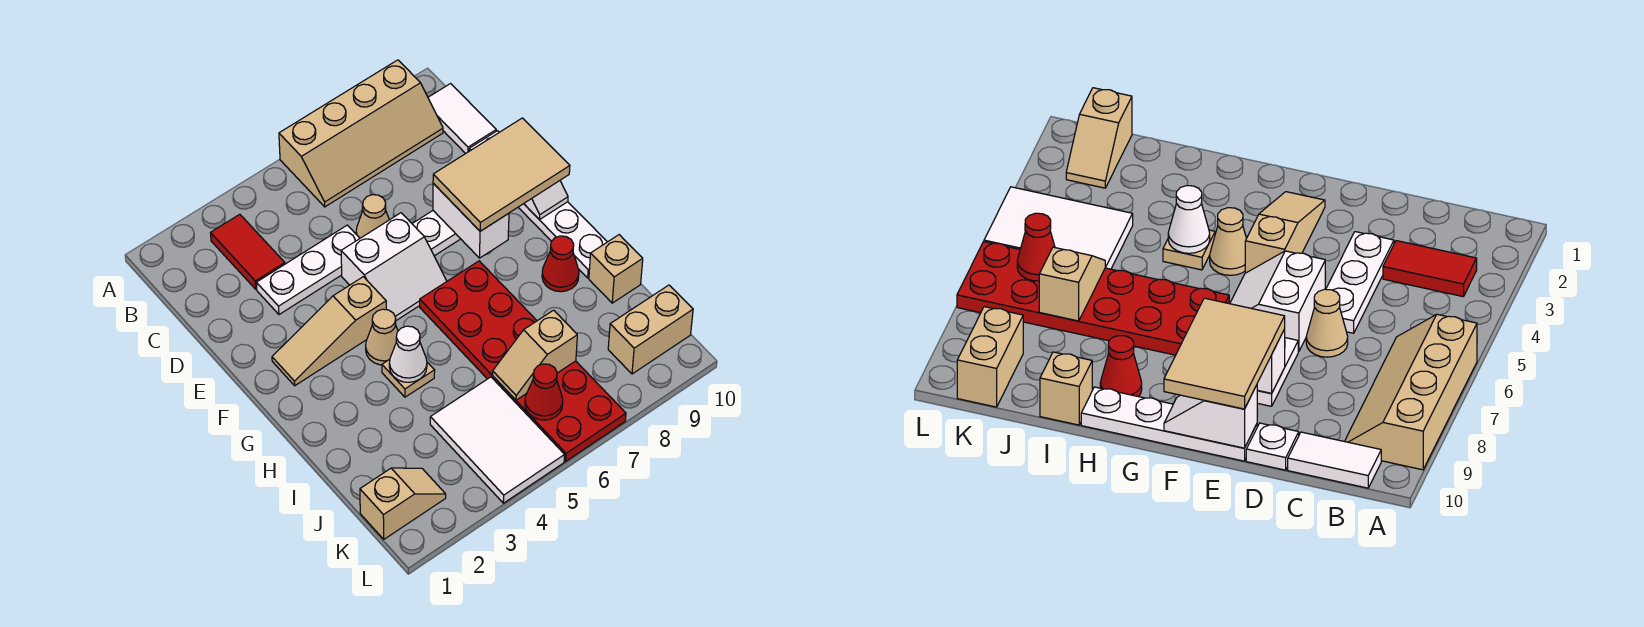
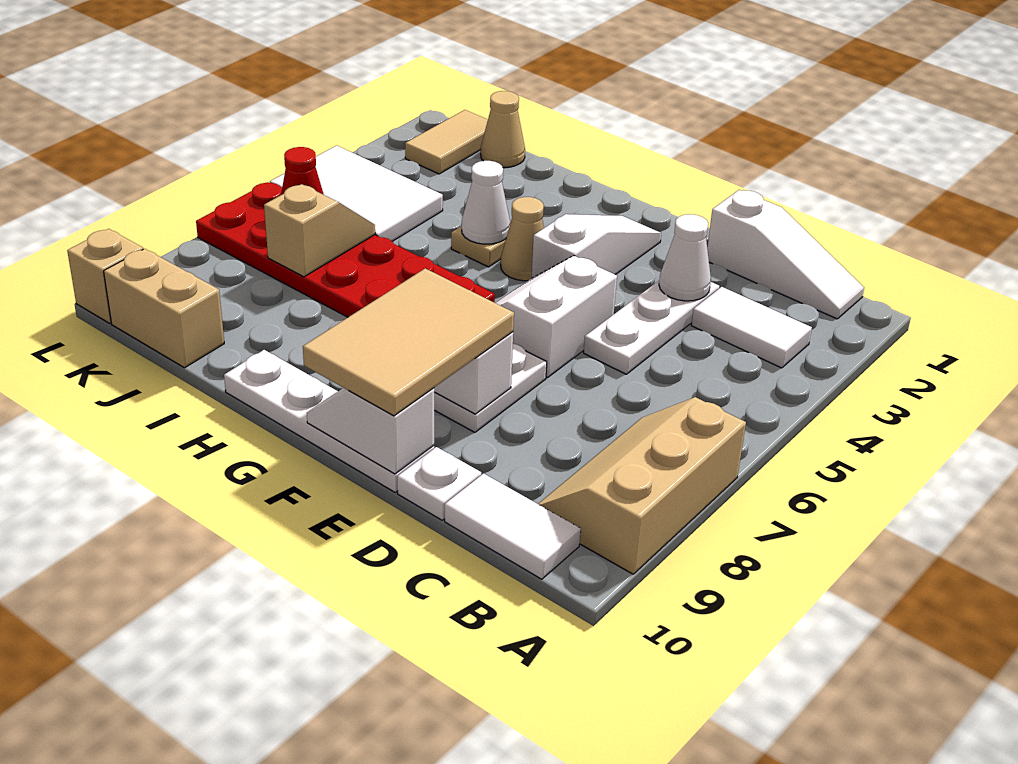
tan 2x4 slope [279,60,443,207] -> tan 2x3 slope [538,397,746,574]
none -> white 1x3 slope [707,190,864,319]
red 1x2 tile [211,214,285,289] -> white 1x2 tile [691,287,812,368]
none -> white 1x1 cone [659,214,711,301]
tan 1x1 cone [356,195,389,238] -> tan 1x1 cone moved to [481,91,525,167]
tan 1x3 slope [272,277,386,386] -> white 1x3 slope [532,214,661,278]
red 1x1 cone [542,236,579,292] -> none
tan 1x1 brick [589,235,643,303] -> tan 1x1 brick moved to [67,229,143,323]
tan 1x2 slope [360,468,446,539] -> tan 1x2 tile [405,110,488,174]
tan 1x2 brick [608,285,693,374] -> tan 1x2 brick turned to [104,249,224,368]

